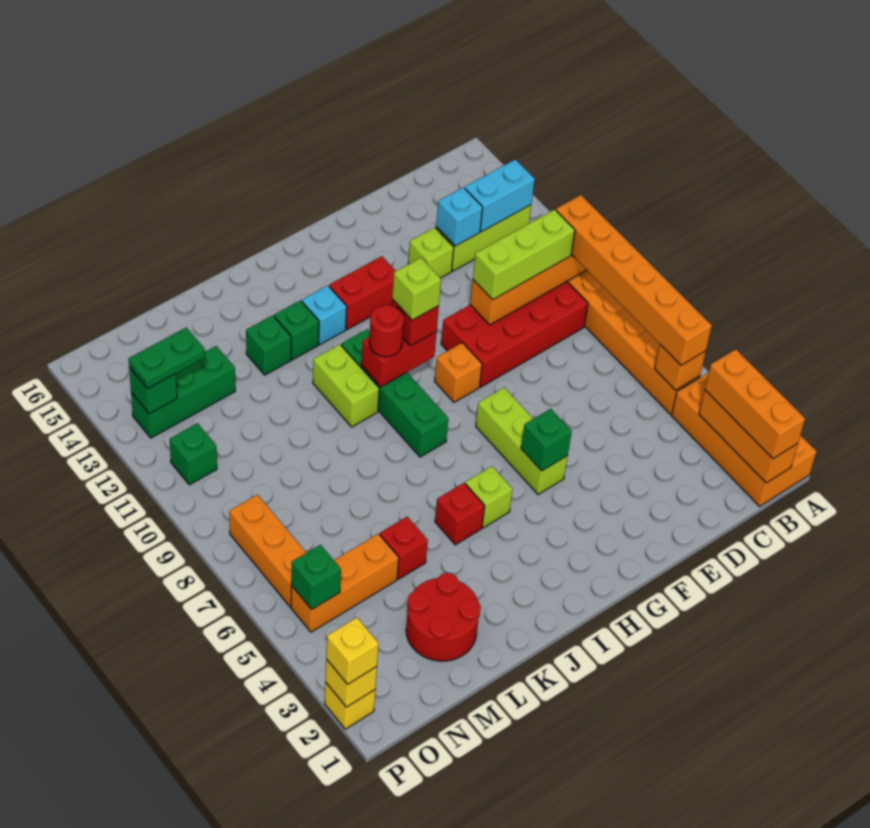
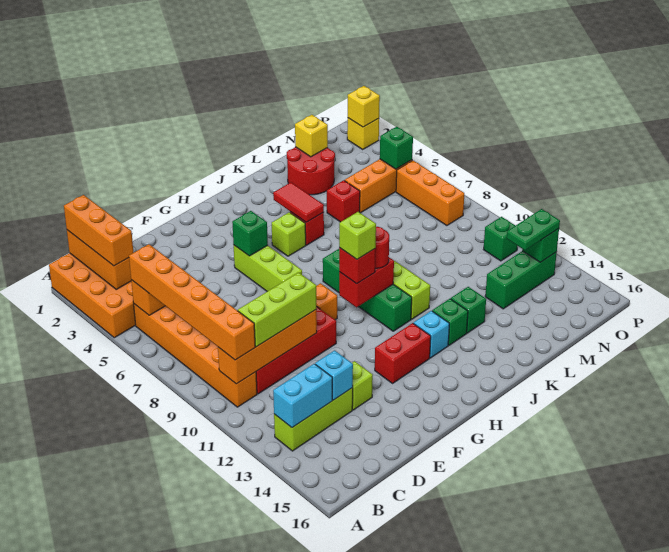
none -> red 1x2 tile [273,183,324,222]
yellow 1x1 brick [326,617,379,684] -> yellow 1x1 brick moved to [295,115,328,157]

